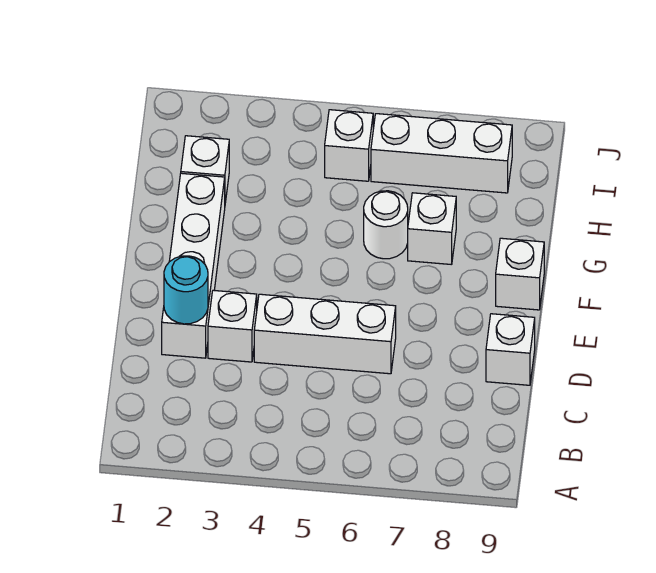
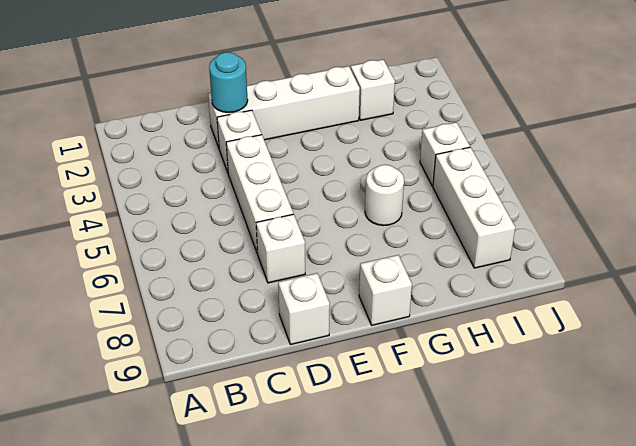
white 1x1 brick [408,193,456,265] -> white 1x1 brick moved to [256,214,305,283]

